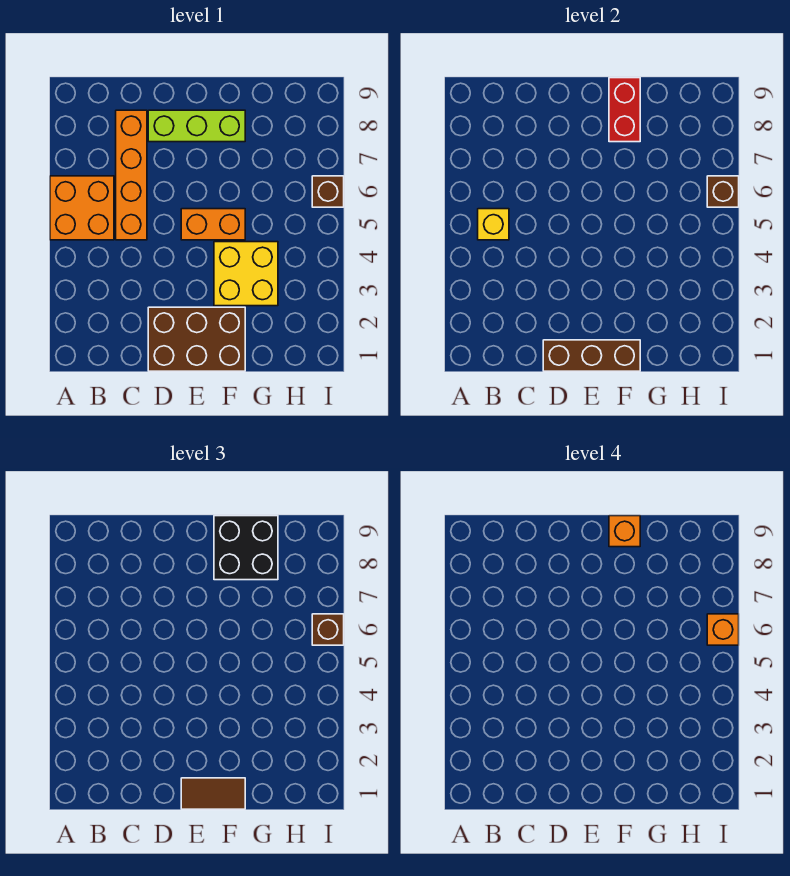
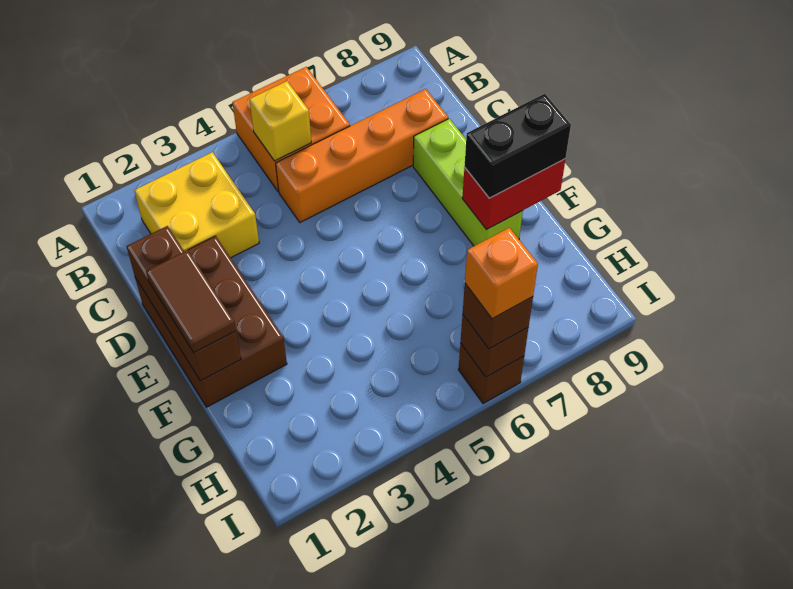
orange 1x2 brick [181,209,245,240] -> none
yellow 2x2 brick [214,242,278,306] -> yellow 2x2 brick moved to [134,152,259,258]
black 2x2 brick [214,516,278,580] -> black 1x2 brick [464,94,571,198]
orange 1x1 brick [609,516,640,547] -> none

